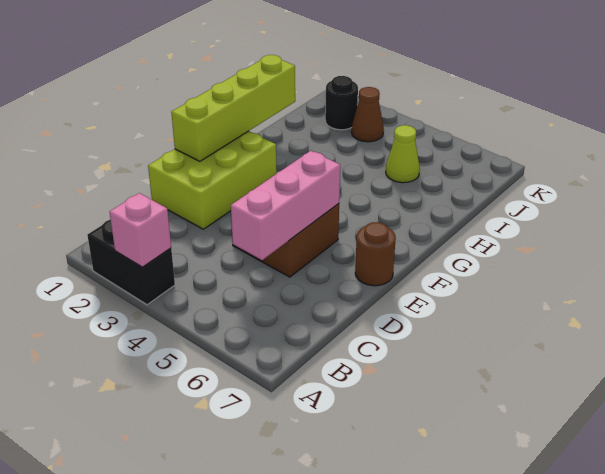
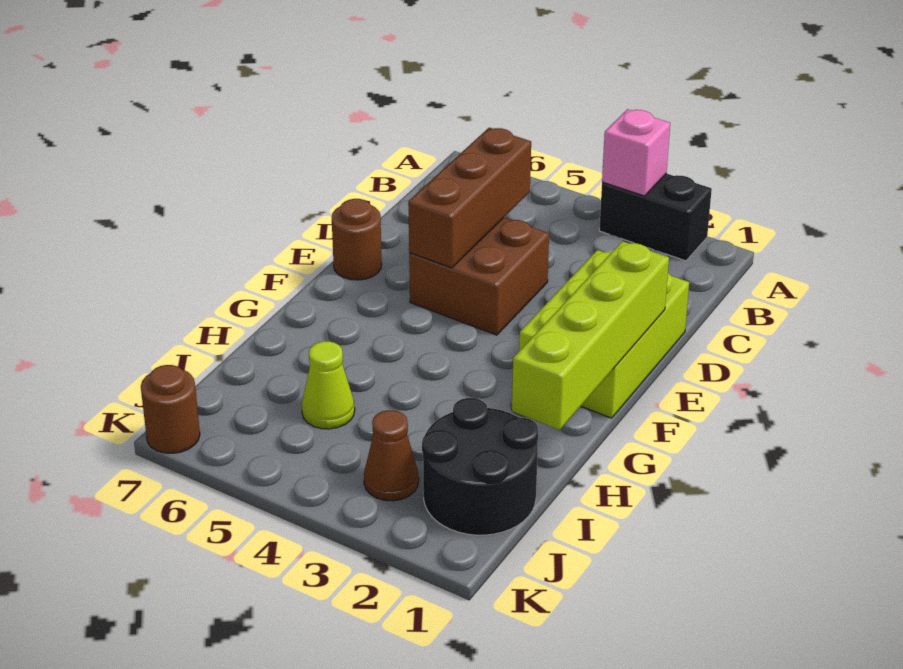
pink 1x3 brick [231,151,340,260] -> brown 1x3 brick [408,128,531,268]
black 1x1 round brick [325,76,358,130] -> black 2x2 round brick [422,398,538,535]
none -> brown 1x1 round brick [141,365,200,453]

